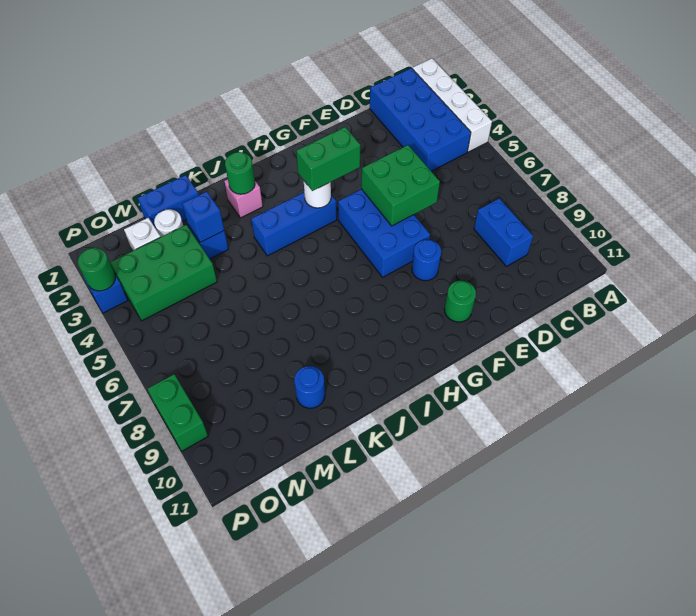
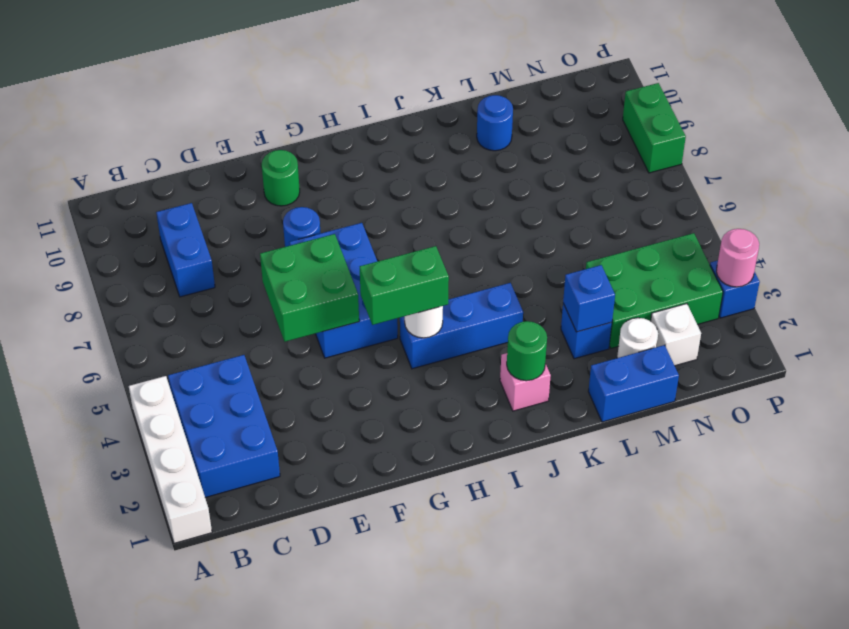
blue 2x4 brick [370,68,471,171] -> blue 2x3 brick [168,355,280,497]
green 1x1 round brick [78,248,115,291] -> pink 1x1 round brick [716,229,759,287]

